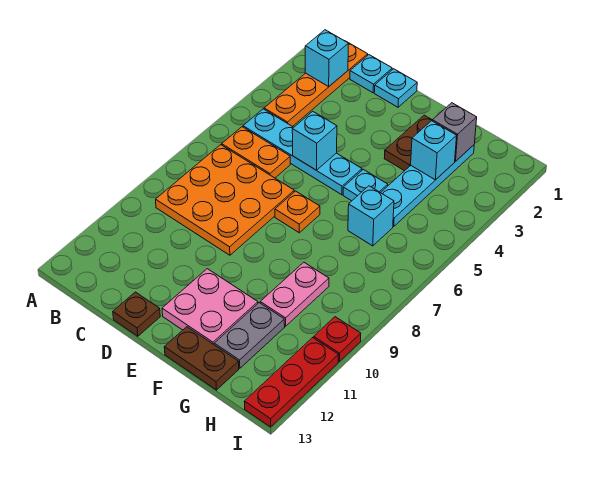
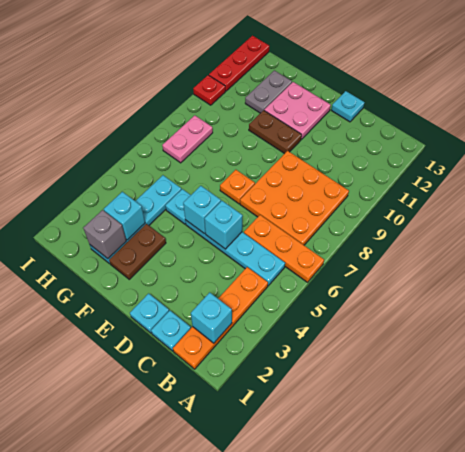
orange 1x2 plate [222,127,290,178] -> orange 1x3 plate [244,215,324,282]
brown 1x1 plate [113,292,160,336] -> cyan 1x1 plate [331,91,365,122]
brown 1x2 plate [164,327,239,390] -> brown 1x2 plate moved to [249,110,302,154]
cyan 1x1 brick [348,186,394,246] -> cyan 1x1 brick moved to [183,186,221,234]
pink 1x2 plate [260,262,329,326] -> pink 1x2 plate moved to [162,115,213,163]

